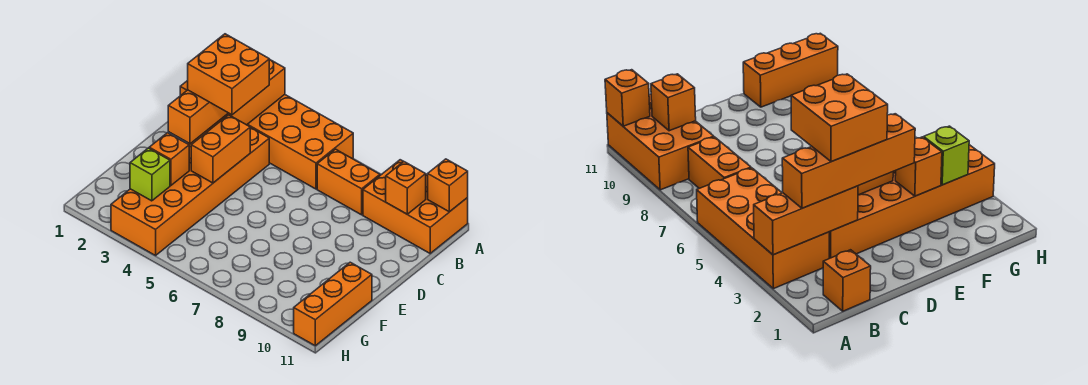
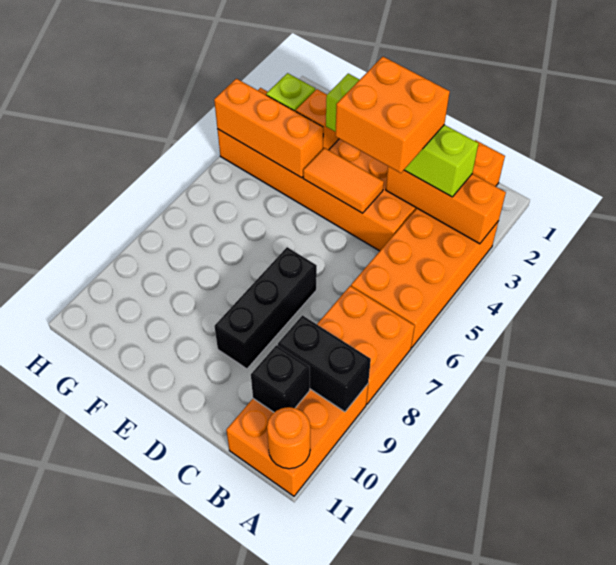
none -> black 1x2 brick [278,315,371,412]
orange 1x1 brick [428,159,468,212] -> orange 1x1 round brick [267,407,310,469]
orange 1x4 brick [168,90,228,144] -> lime 1x4 brick [326,74,478,197]
orange 1x2 brick [317,149,380,215] -> orange 2x2 brick [317,286,415,404]
orange 1x1 brick [386,162,426,214] -> black 1x1 brick [251,345,310,412]
orange 1x2 brick [191,115,250,183] -> orange 1x2 tile [303,148,384,213]
none -> black 1x3 brick [214,247,317,369]
orange 1x3 brick [294,262,372,346] -> orange 1x3 brick moved to [214,79,323,178]

